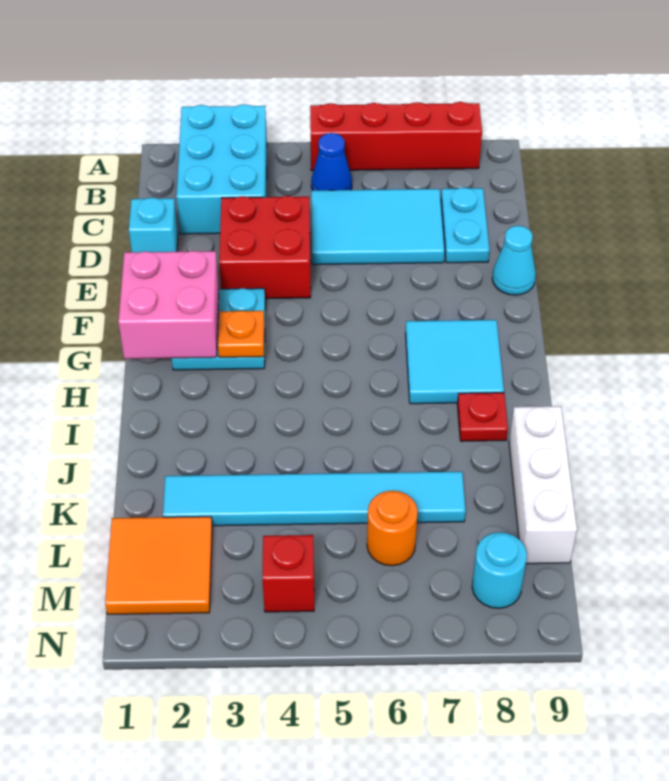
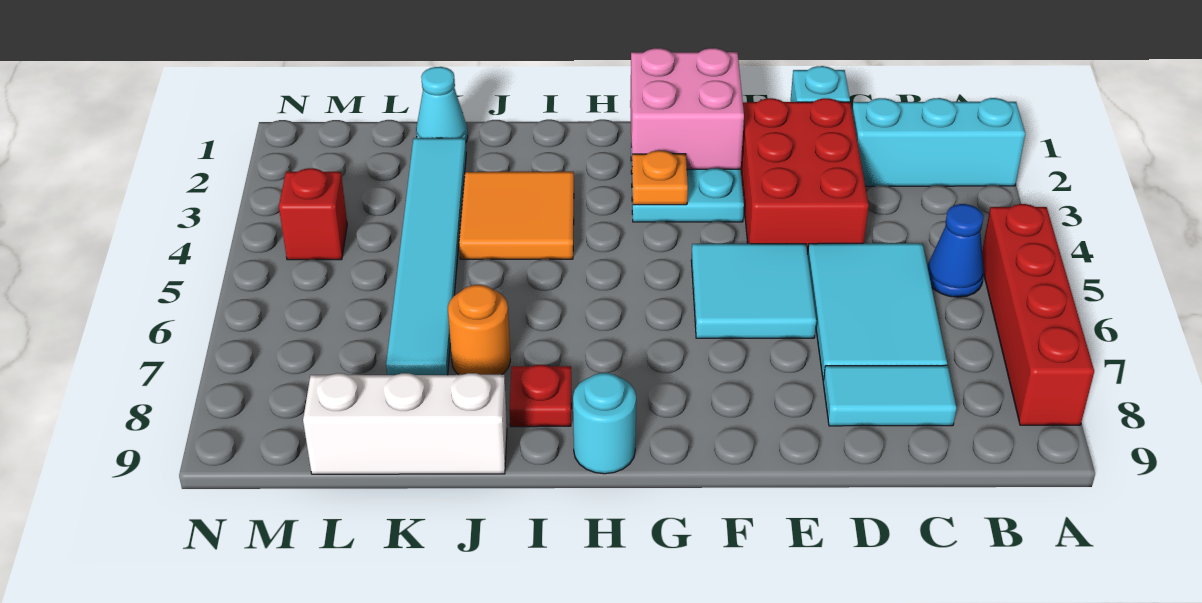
cyan 2x3 brick [176,104,267,234] -> cyan 1x3 brick [852,98,1025,186]
cyan 1x2 plate [441,187,490,263] -> cyan 1x2 tile [823,365,956,426]
red 2x2 brick [219,196,311,299] -> red 2x3 brick [741,98,869,254]
cyan 1x1 cone [492,226,536,295] -> cyan 1x1 cone moved to [416,67,468,142]
cyan 2x2 tile [406,320,504,404] -> cyan 2x2 tile moved to [691,244,816,338]
orange 2x2 tile [105,517,212,614] -> orange 2x2 tile moved to [459,172,574,259]
orange 1x1 round brick [367,491,418,566] -> orange 1x1 round brick moved to [448,285,510,375]
cyan 1x1 round brick [472,532,527,608] -> cyan 1x1 round brick moved to [573,373,636,474]

